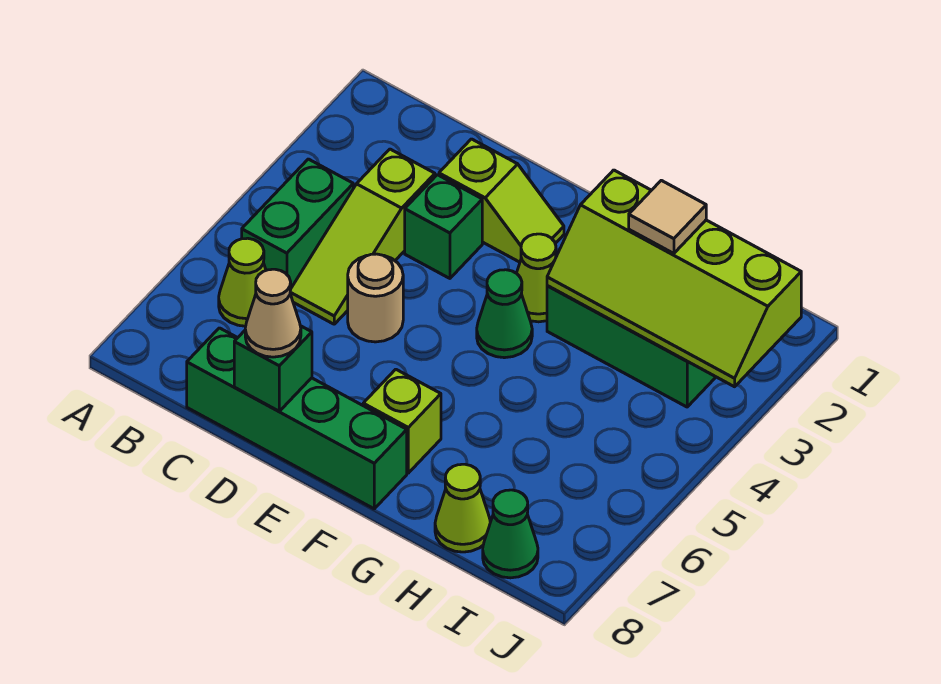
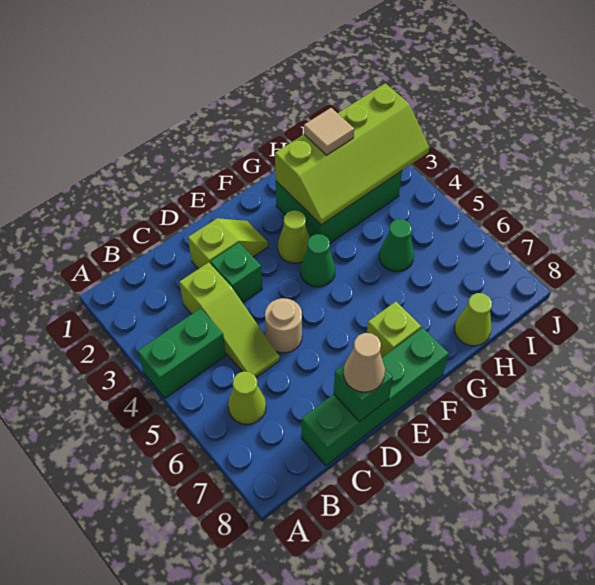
green 1x2 brick [242,159,353,288] -> green 1x2 brick turned to [138,308,226,398]
green 1x1 cone [483,490,538,578] -> green 1x1 cone moved to [379,219,414,272]

